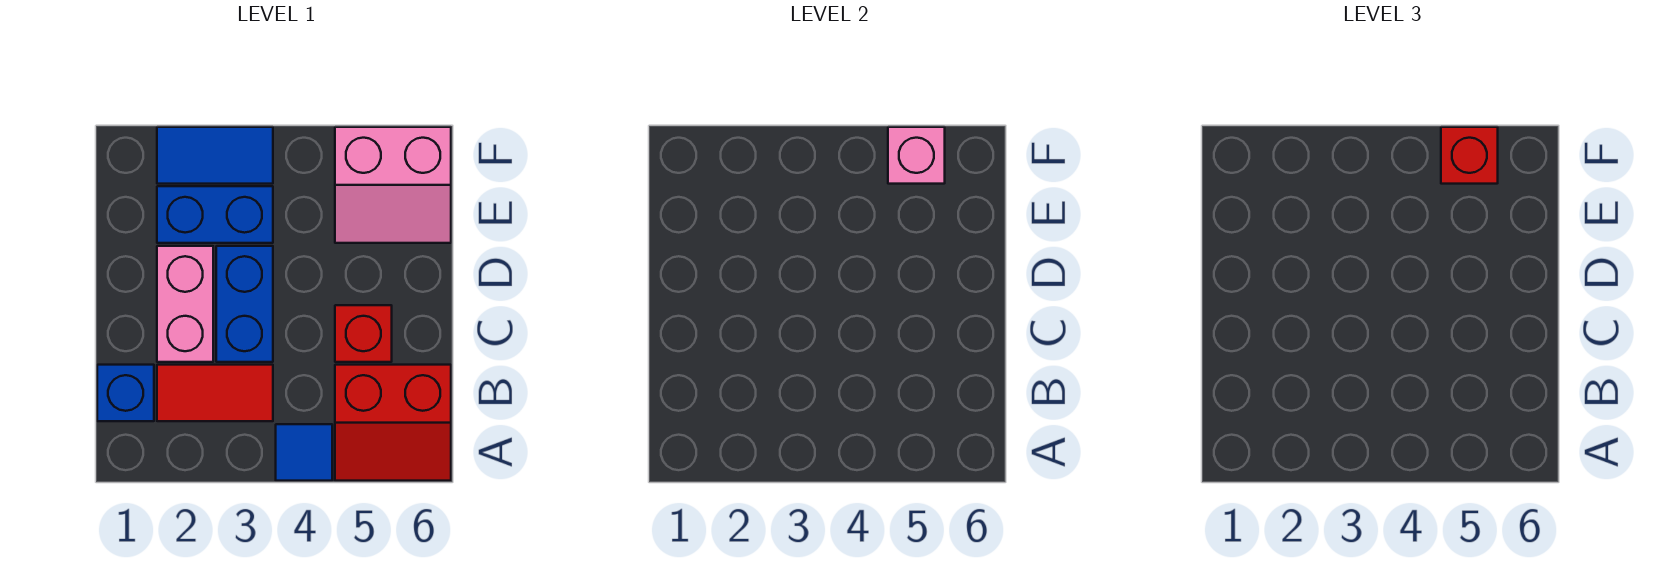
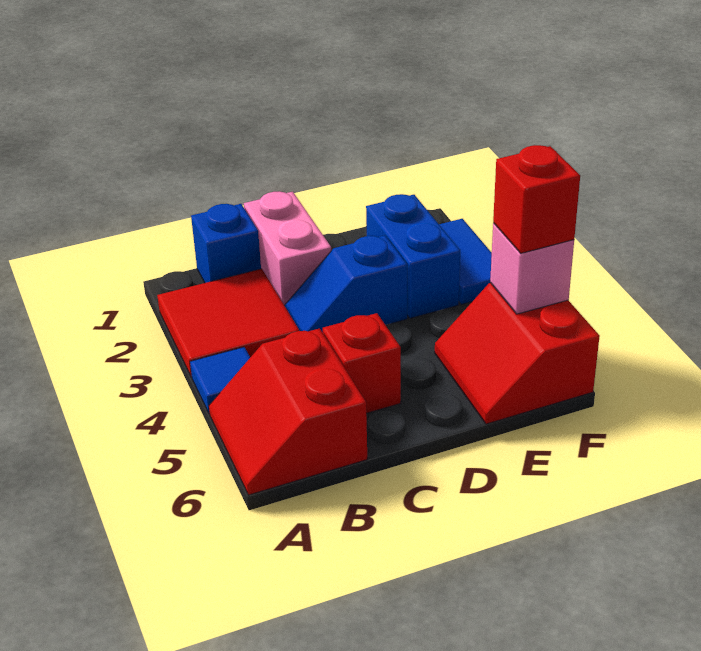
red 1x2 tile [157,365,273,421] -> red 2x2 tile [157,269,299,377]
pink 1x2 brick [157,246,213,362] -> pink 1x2 brick turned to [244,191,331,305]
blue 1x2 brick [216,246,273,362] -> blue 1x2 slope [284,235,407,333]
pink 2x2 slope [335,127,451,243] -> red 2x2 slope [435,283,600,424]

